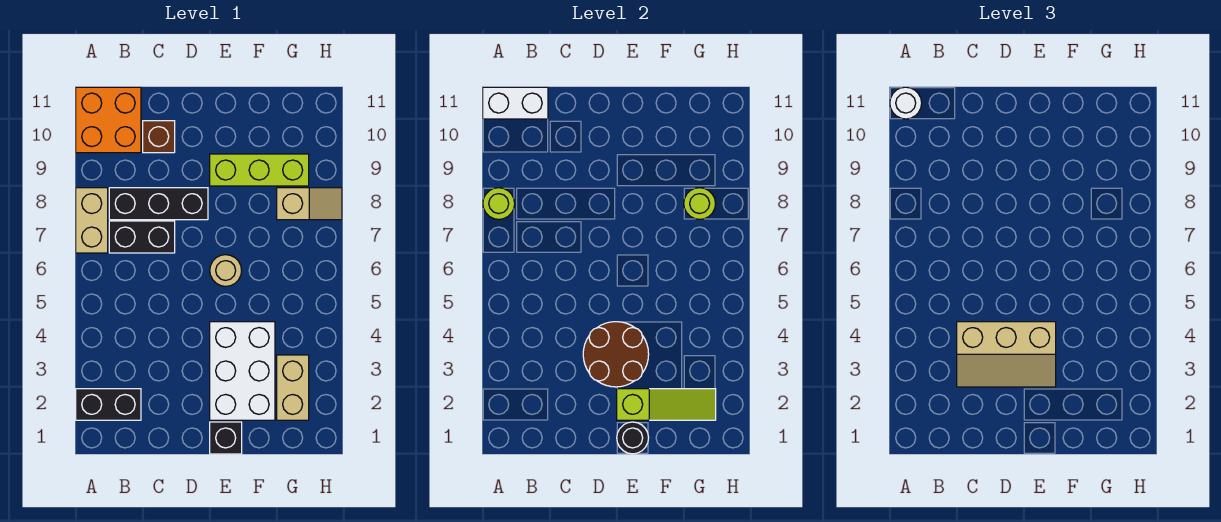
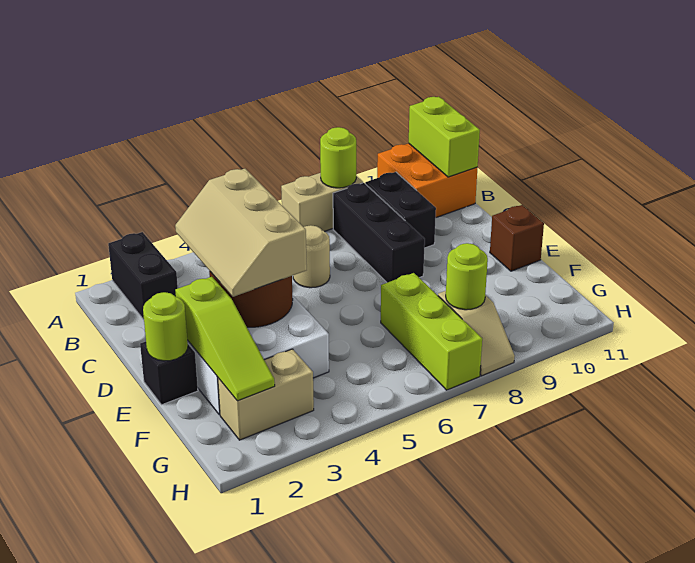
white 1x2 brick [483,87,548,119] -> lime 1x2 brick [409,97,480,177]
white 1x1 round brick [890,87,922,119] -> none
black 1x2 brick [109,221,175,253] -> black 1x2 brick moved to [365,172,436,248]
brown 1x1 brick [143,121,175,153] -> brown 1x1 brick moved to [490,205,544,271]
black 1x1 round brick [617,422,649,454] -> lime 1x1 round brick [143,292,188,361]
tan 1x1 round brick [210,255,242,286] -> tan 1x1 round brick moved to [293,225,330,288]
lime 1x3 brick [210,154,309,186] -> lime 1x3 brick moved to [381,273,482,390]

